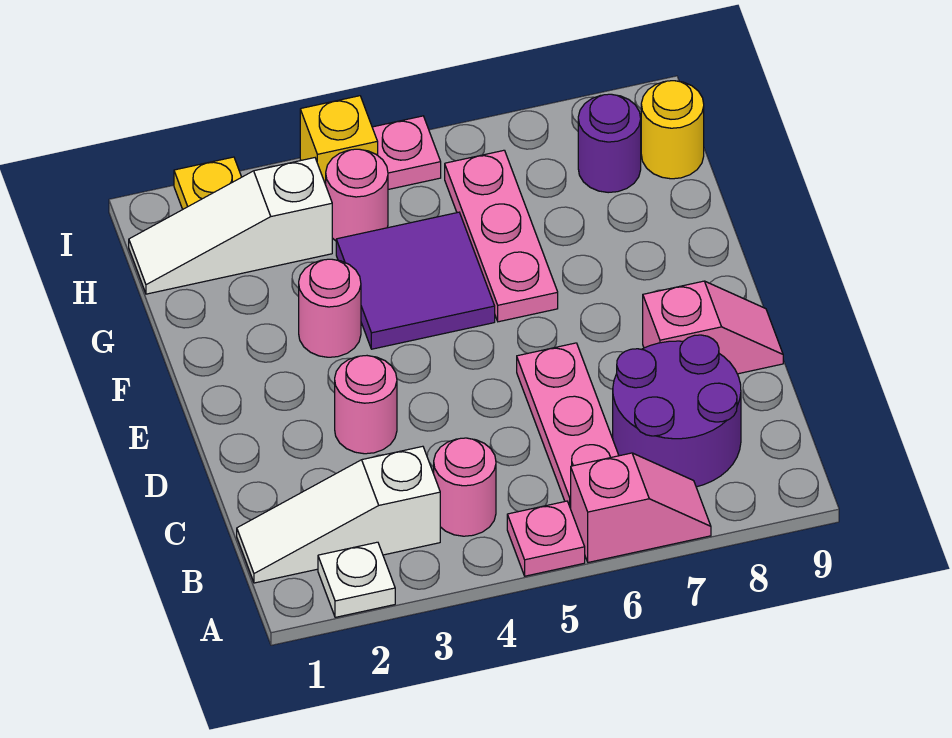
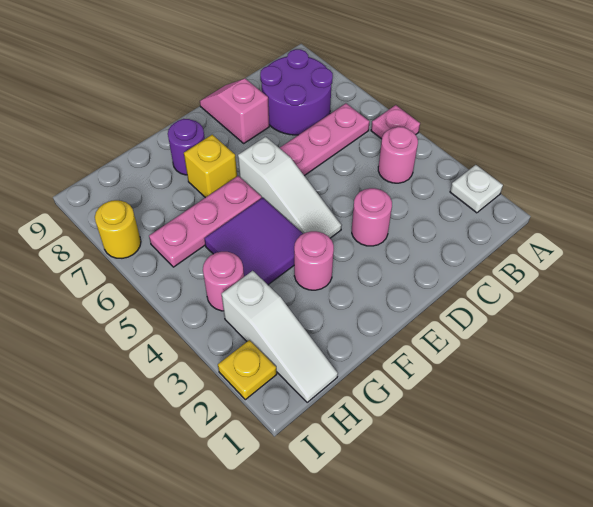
pink 1x2 slope [571,453,711,562] -> none
white 1x3 slope [237,446,440,583] -> white 1x3 slope moved to [238,137,342,238]
purple 1x1 round brick [578,94,641,193] -> purple 1x1 round brick moved to [168,119,205,175]
yellow 1x1 round brick [641,81,704,179] -> yellow 1x1 round brick moved to [95,200,141,258]
yellow 1x1 brick [300,96,378,185] -> yellow 1x1 brick moved to [184,135,237,198]
pink 1x1 plate [372,116,441,189] -> none

